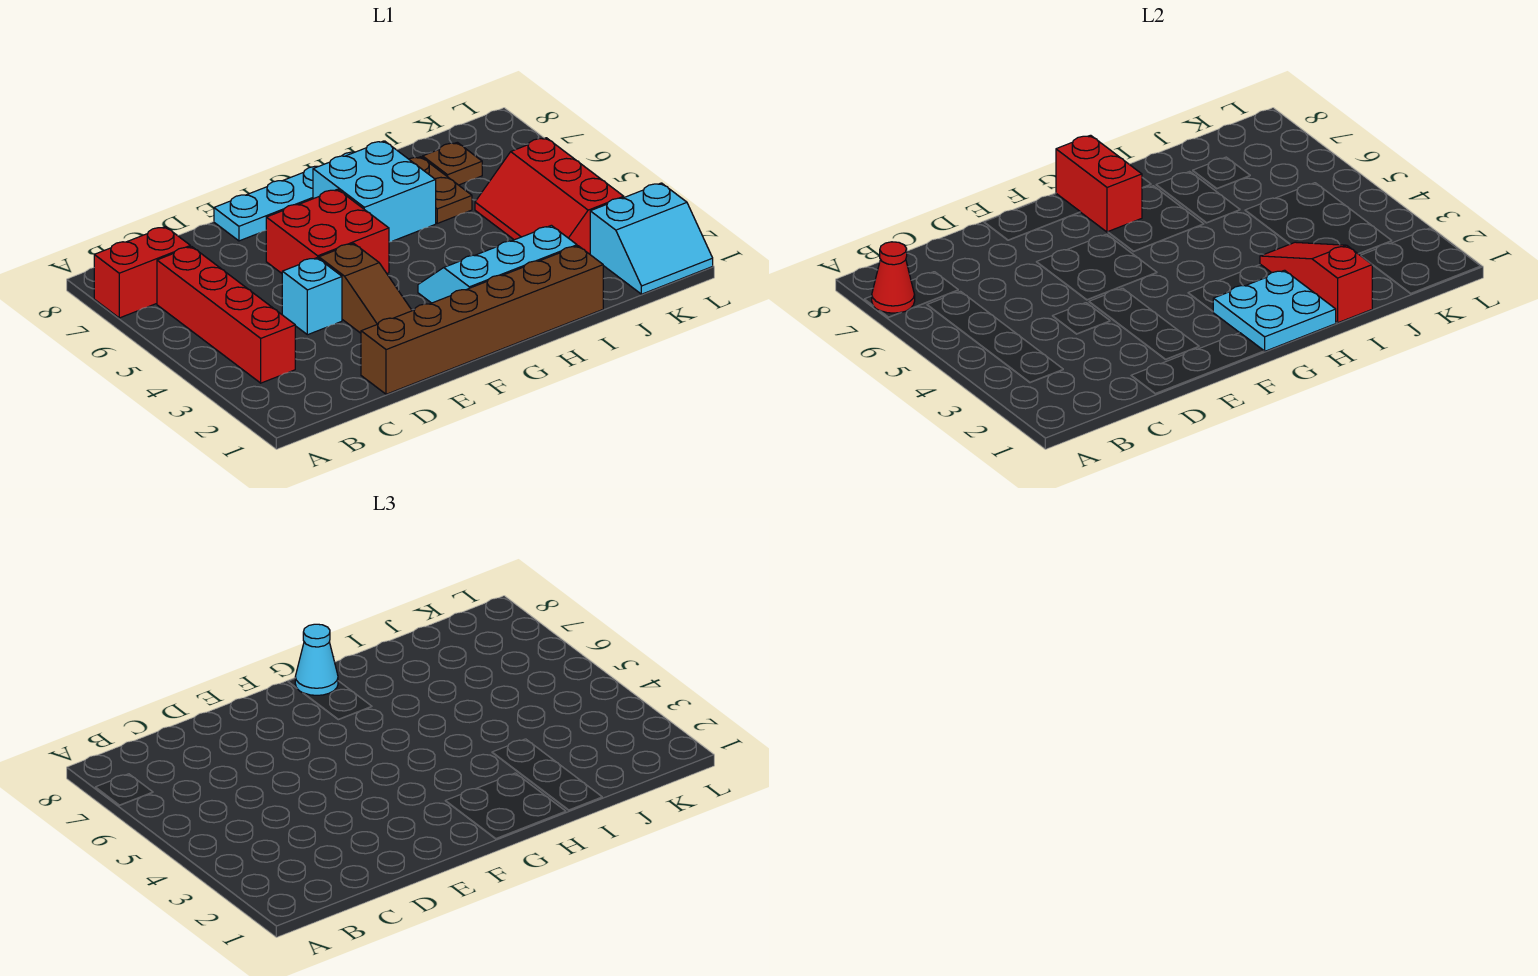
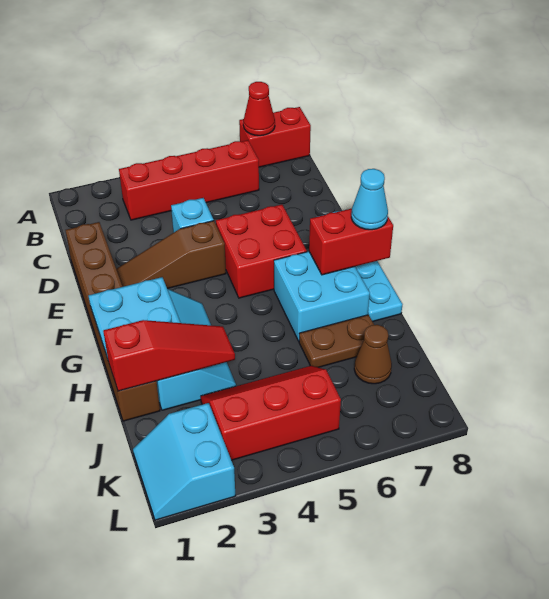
red 1x2 brick [94,227,190,318] -> red 1x2 brick turned to [239,107,311,167]
brown 1x1 plate [423,142,482,185] -> brown 1x1 cone [354,325,392,384]

